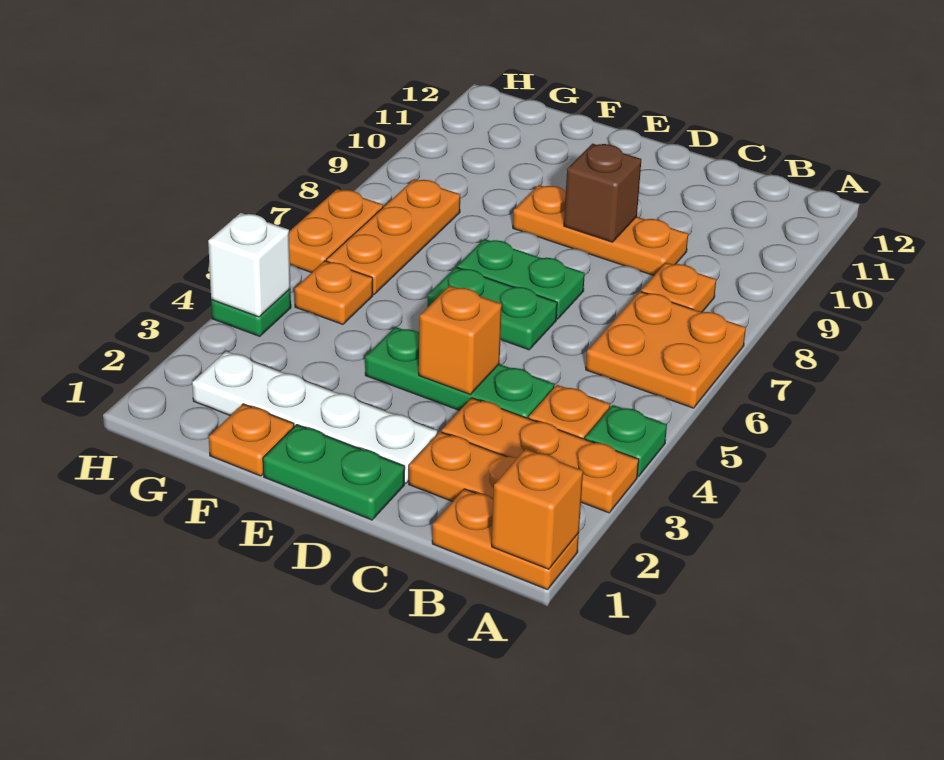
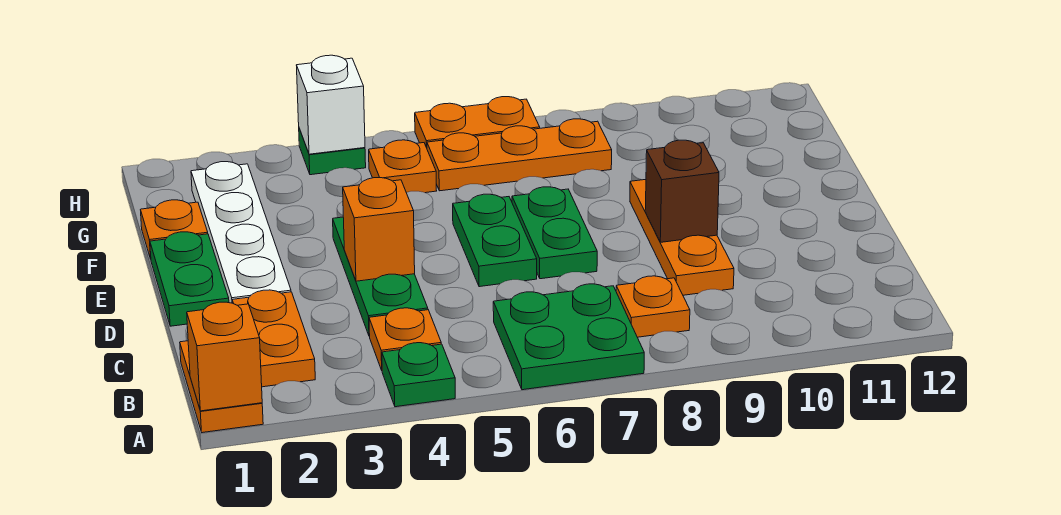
orange 1x3 plate [442,398,639,513] -> none
orange 2x2 plate [586,292,746,408] -> green 2x2 plate [493,284,644,390]

